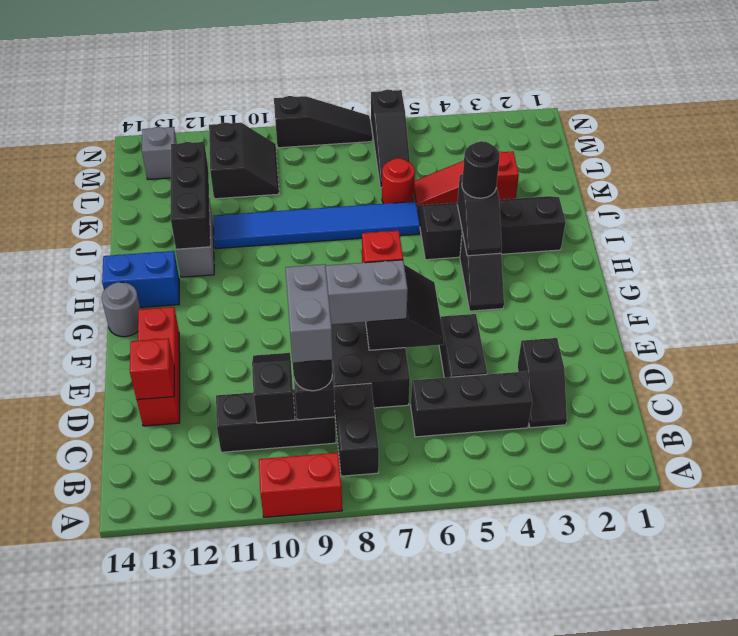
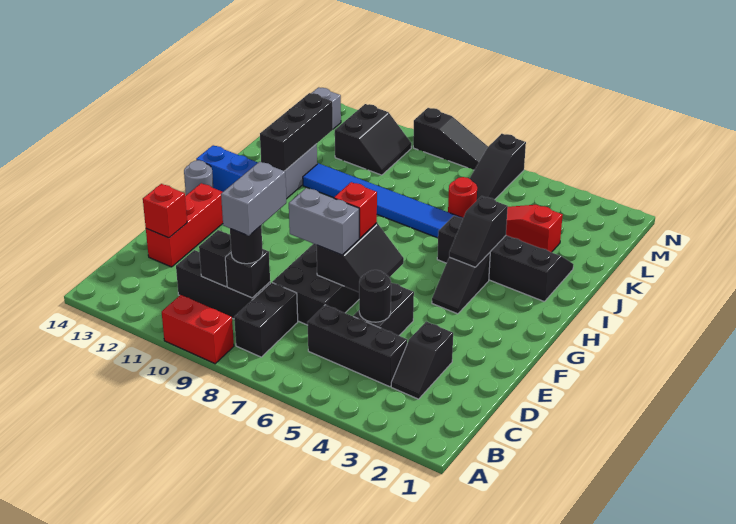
black 1x1 round brick [462,141,500,198] -> black 1x1 round brick moved to [359,270,391,322]

